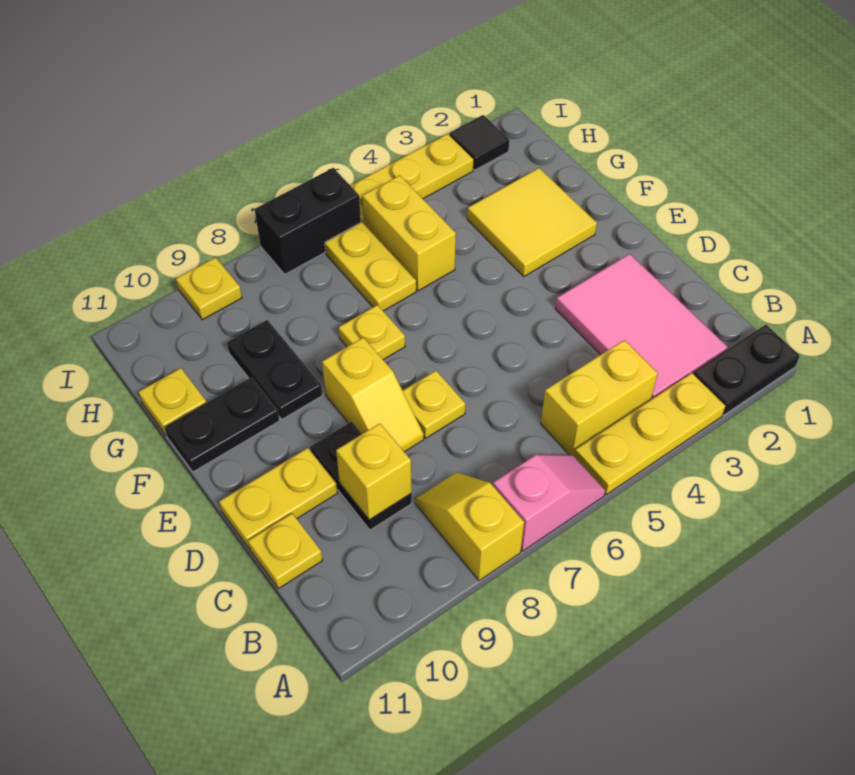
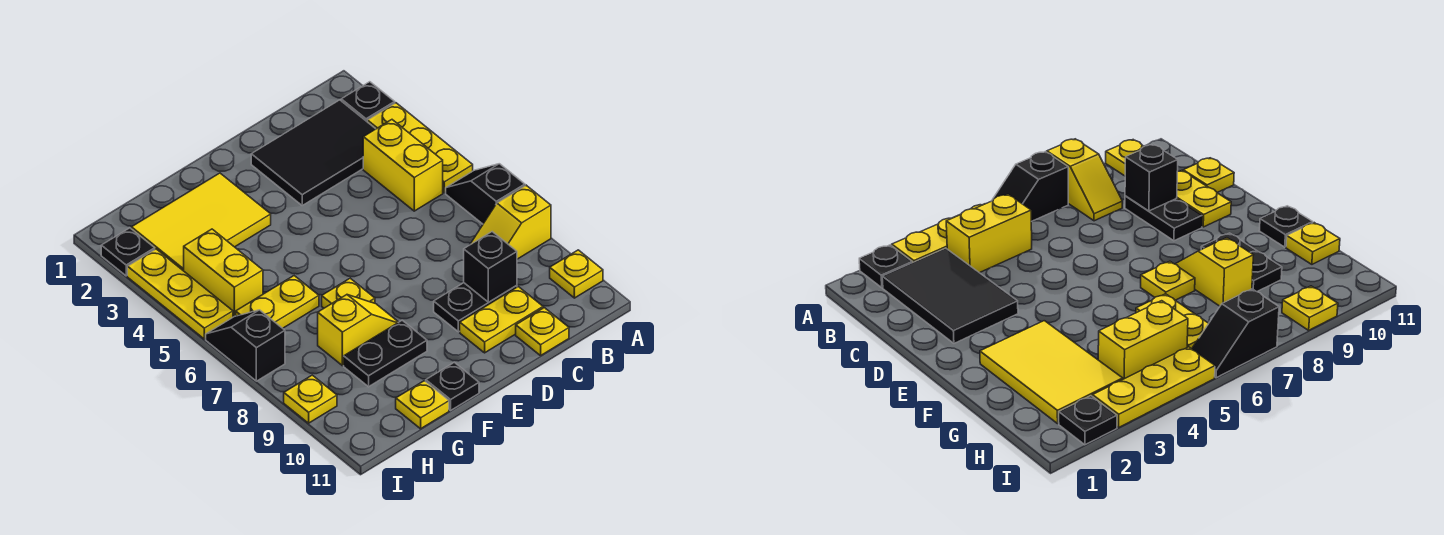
black 1x2 plate [693,325,800,415] -> black 1x1 plate [341,82,395,121]
pink 1x2 slope [493,455,605,551] -> black 1x2 slope [446,164,525,224]
pink 2x3 tile [555,254,727,399] -> black 2x3 tile [251,100,375,205]
yellow 1x1 brick [336,424,412,520] -> black 1x1 brick [464,232,517,302]
yellow 1x1 plate [403,371,465,438] -> yellow 1x1 plate moved to [550,250,603,298]
yellow 1x2 slope [322,337,424,452] -> yellow 1x2 slope moved to [318,295,399,366]
yellow 1x2 plate [219,448,337,548] -> yellow 1x2 plate turned to [460,287,543,353]
yellow 2x2 tile [467,168,597,276] -> yellow 2x3 tile [131,173,271,271]
black 1x2 plate [165,377,280,472] -> black 1x1 plate [426,362,479,410]
yellow 1x2 brick [362,175,456,291] -> yellow 1x2 brick turned to [184,229,263,317]
black 1x1 tile [449,115,509,170] -> black 1x1 plate [101,228,155,276]
black 1x2 brick [255,168,361,274] -> black 1x2 slope [206,310,285,381]

